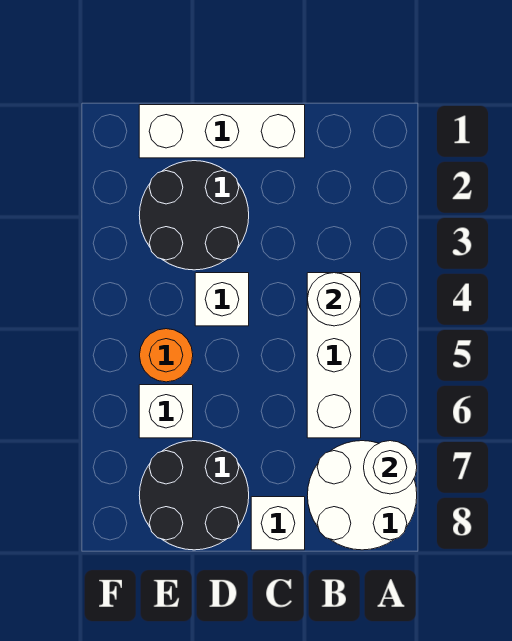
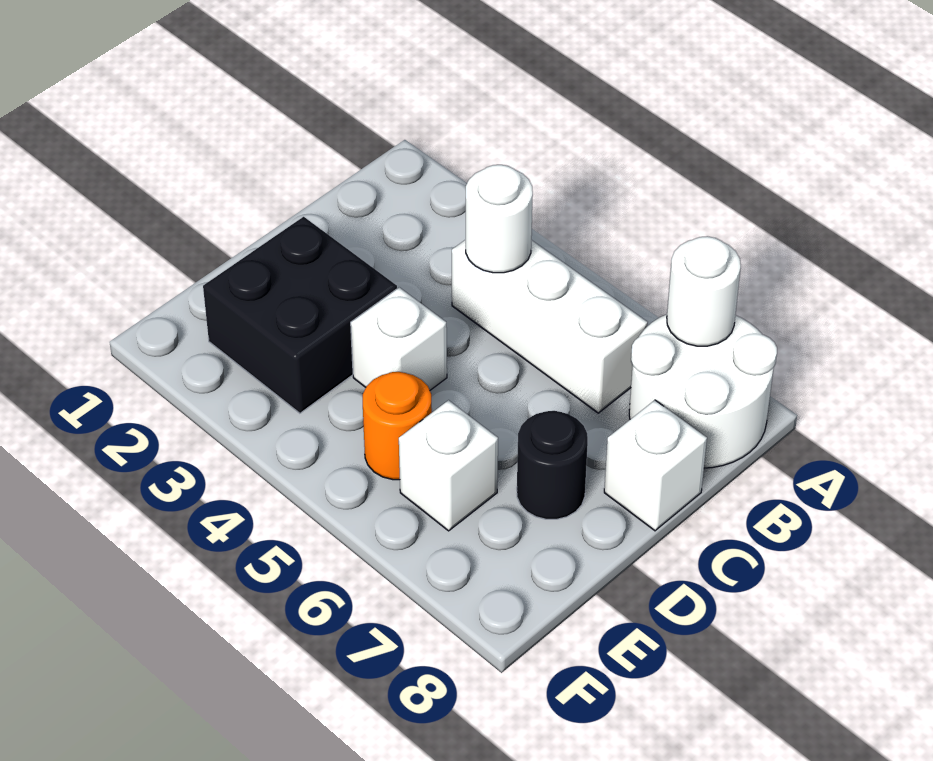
white 1x3 brick [139,105,305,158] -> none
black 2x2 round brick [139,161,249,270] -> black 2x2 brick [203,217,397,413]
black 2x2 round brick [139,441,249,550] -> black 1x1 round brick [517,411,588,519]

